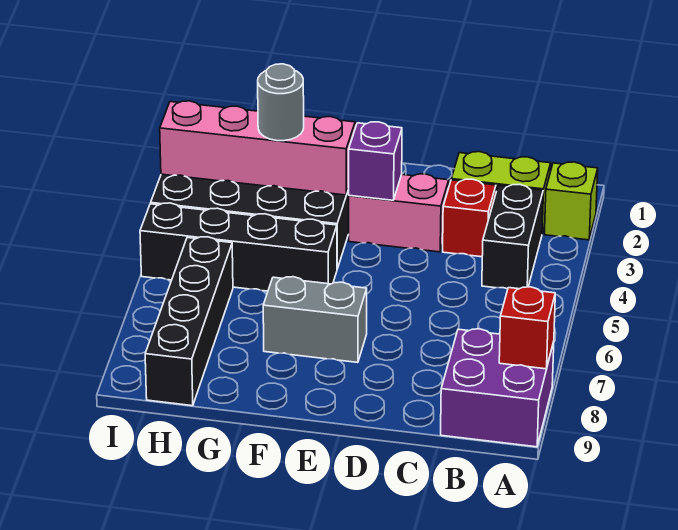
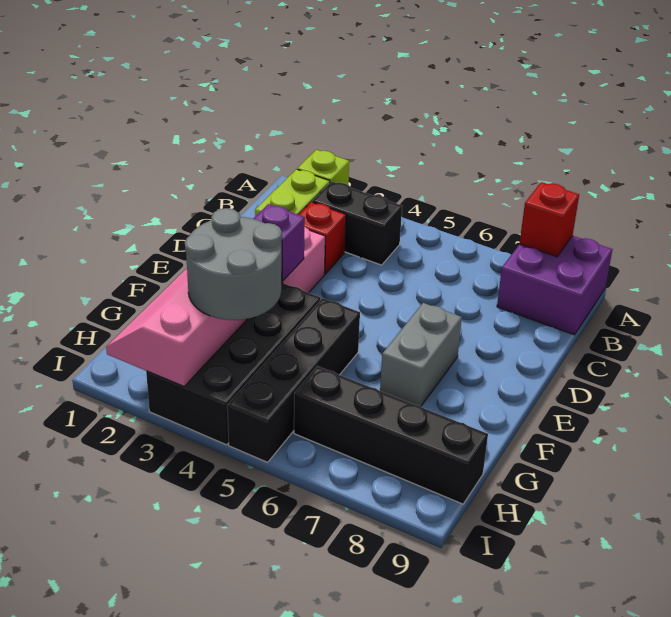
grey 1x1 round brick [258,64,304,141] -> grey 2x2 round brick [185,208,282,320]

